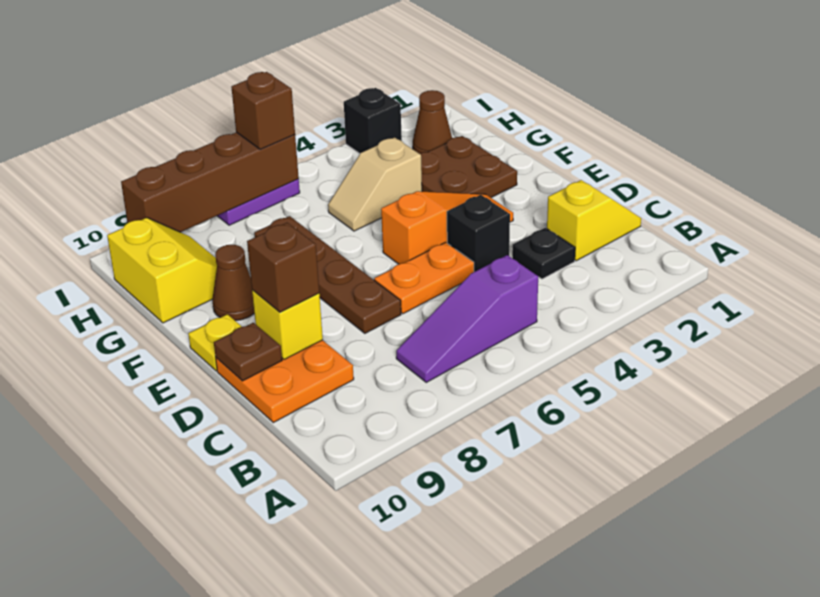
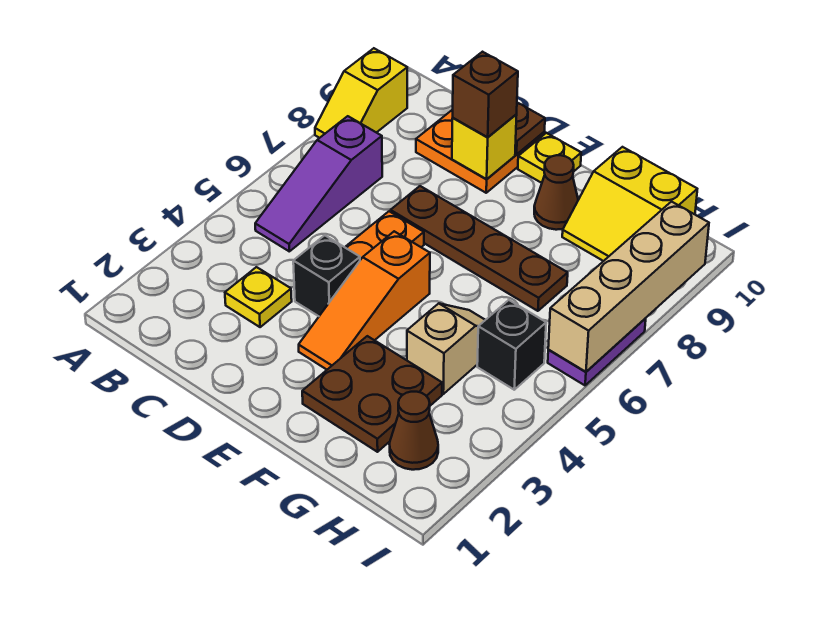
purple 1x3 slope [396,255,538,382] -> purple 1x3 slope turned to [255,116,382,251]
yellow 1x2 slope [547,180,641,261] -> yellow 1x2 slope moved to [315,48,407,138]
black 1x1 plate [512,228,575,279] -> yellow 1x1 plate [225,267,292,327]
black 1x1 brick [344,88,402,153] -> black 1x1 brick moved to [477,300,546,390]
brown 1x4 brick [121,132,299,232] -> tan 1x4 brick [548,202,709,372]
brown 1x1 brick [231,72,295,149] -> none

